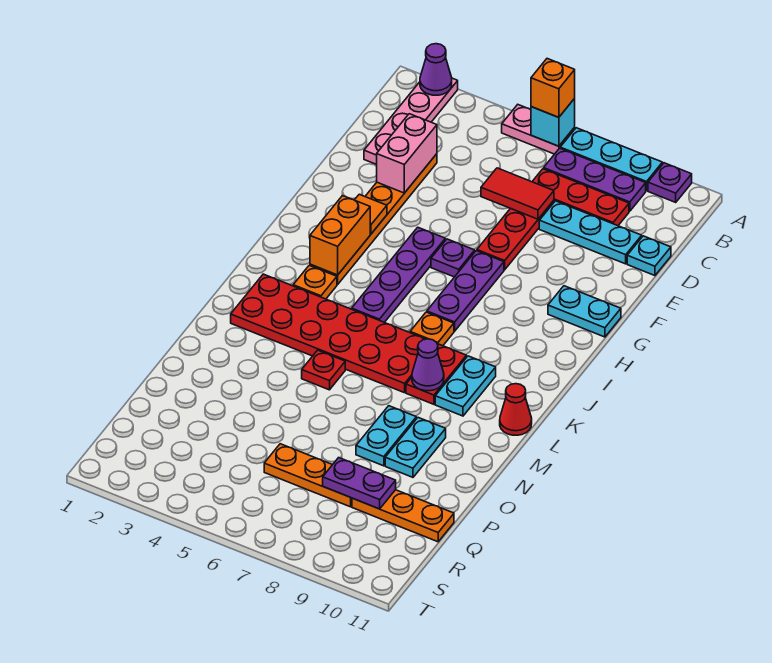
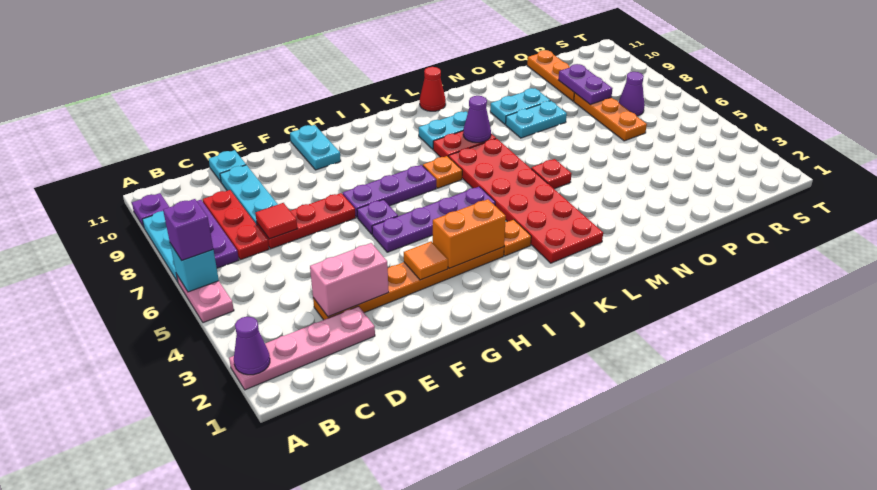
orange 1x1 brick [531,59,575,117] -> purple 1x1 brick [163,199,213,260]
red 1x2 tile [481,168,554,219] -> red 1x1 tile [255,203,298,239]
none -> purple 1x1 cone [619,72,645,116]

